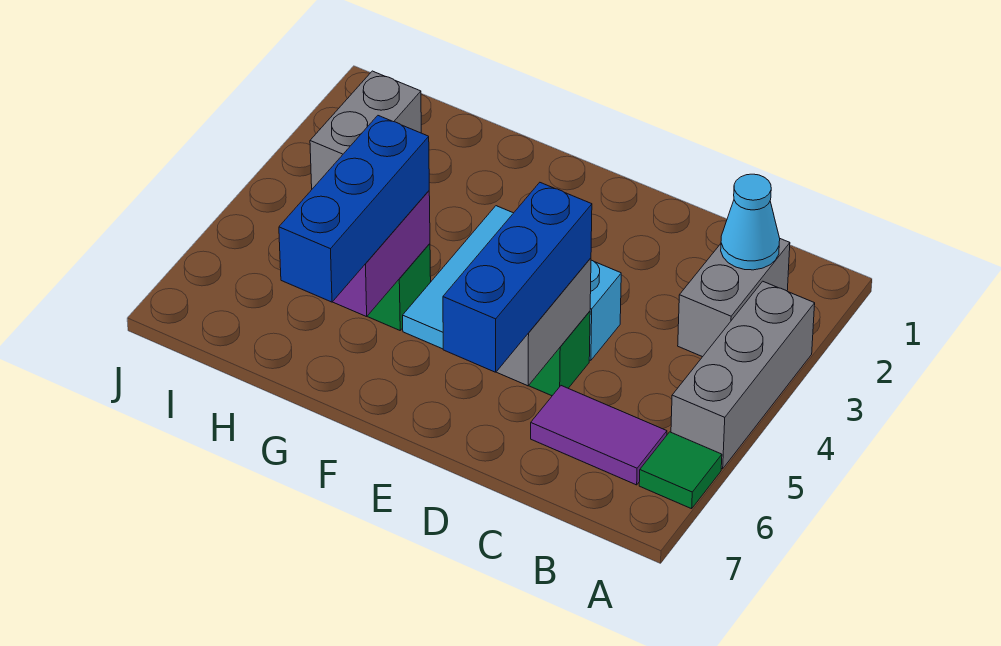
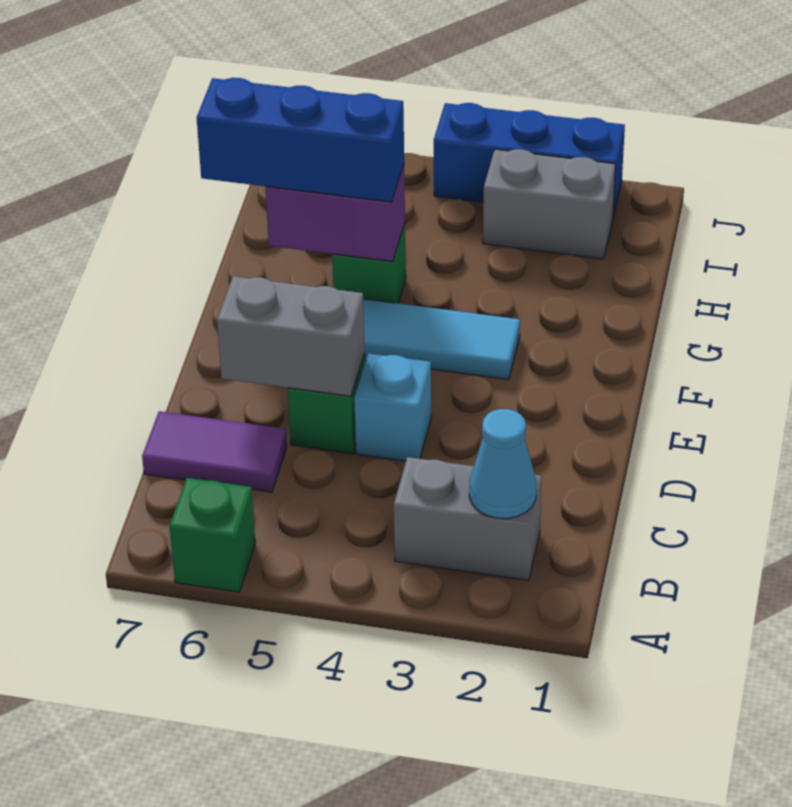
grey 1x3 brick [671,281,815,469] -> none
green 1x1 tile [639,432,722,509] -> green 1x1 brick [169,478,255,592]
purple 1x2 tile [531,386,667,485] -> purple 1x2 tile turned to [142,411,287,492]
blue 1x3 brick [443,183,592,372] -> blue 1x3 brick moved to [434,103,625,217]

